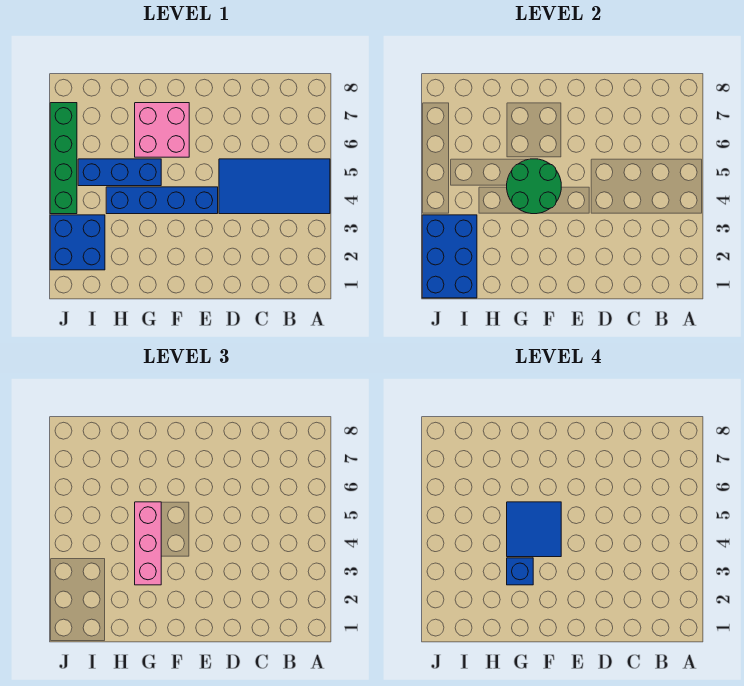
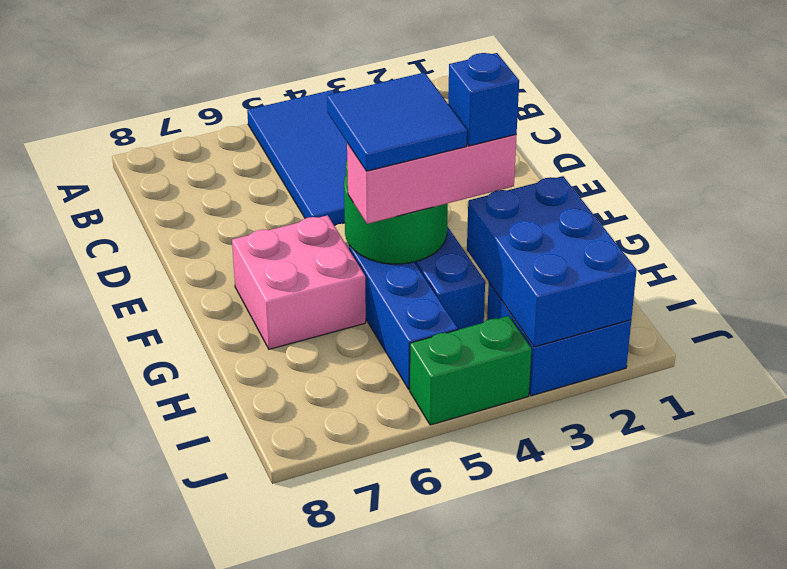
blue 2x3 brick [422,215,477,298] -> blue 2x3 brick turned to [467,176,637,347]
green 1x4 brick [50,103,77,214] -> green 1x2 brick [410,316,532,425]

